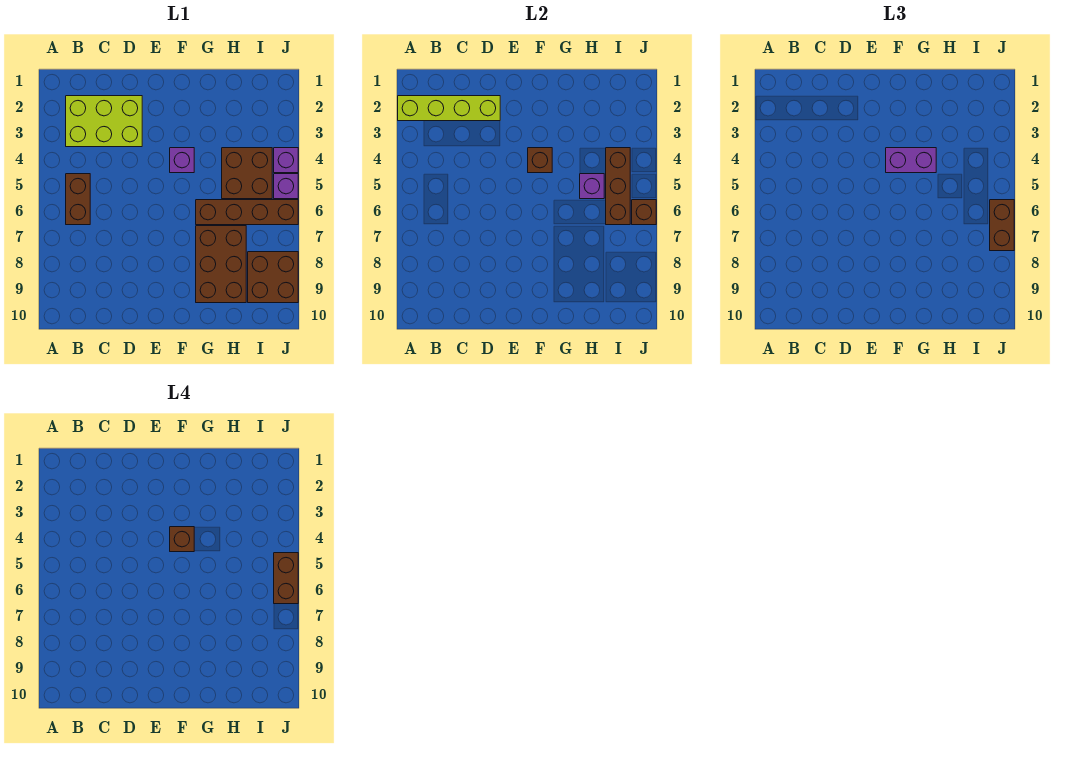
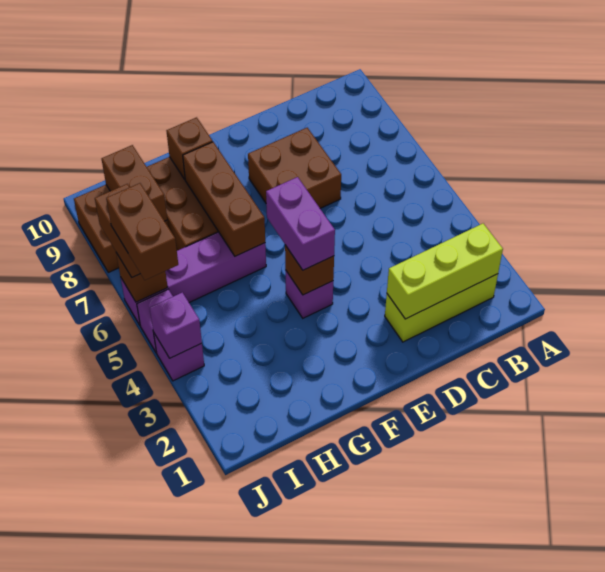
lime 1x4 brick [398,96,500,121] -> lime 1x3 brick [387,224,503,319]
lime 2x3 brick [66,96,142,147] -> lime 1x3 brick [385,274,498,342]
brown 1x2 brick [66,174,90,225] -> brown 1x2 brick moved to [102,145,167,221]
purple 1x2 brick [886,148,936,173] -> purple 1x2 brick turned to [266,177,335,270]
brown 1x1 brick [170,527,194,552] -> brown 1x1 brick moved to [166,117,213,179]
brown 1x4 brick [196,200,298,225] -> purple 1x4 brick [121,232,266,325]
brown 2x2 brick [222,148,272,199] -> brown 2x2 brick moved to [248,128,341,208]
purple 1x1 brick [580,174,604,199] -> purple 1x1 brick moved to [149,292,202,358]
brown 1x3 brick [606,148,630,225] -> brown 1x3 brick moved to [183,142,265,256]

